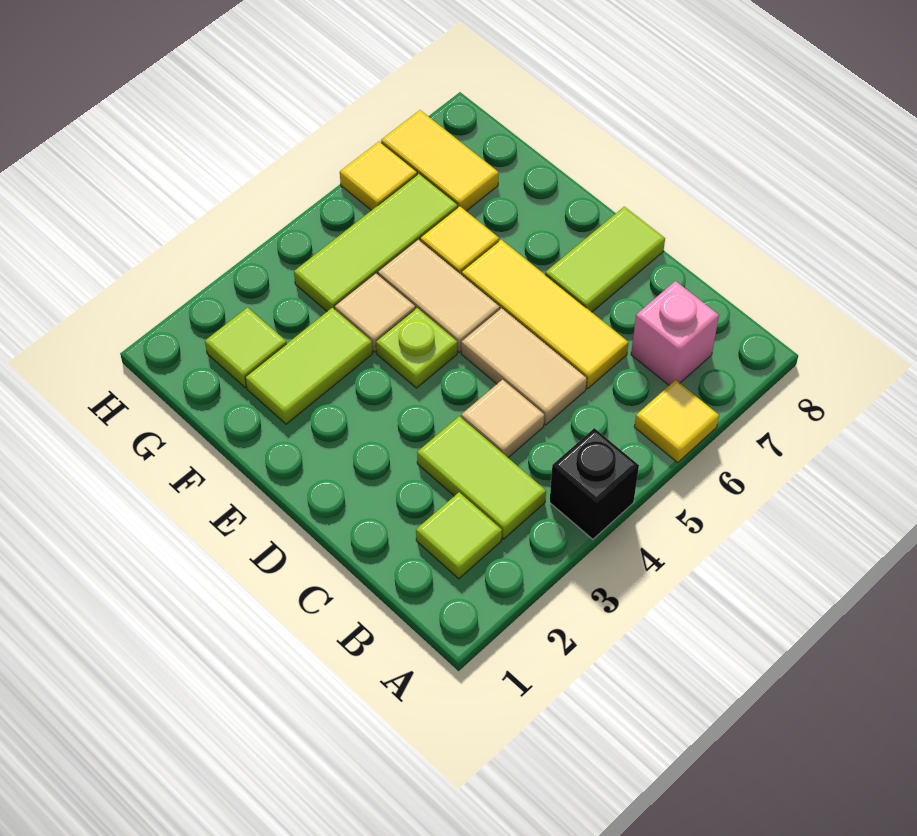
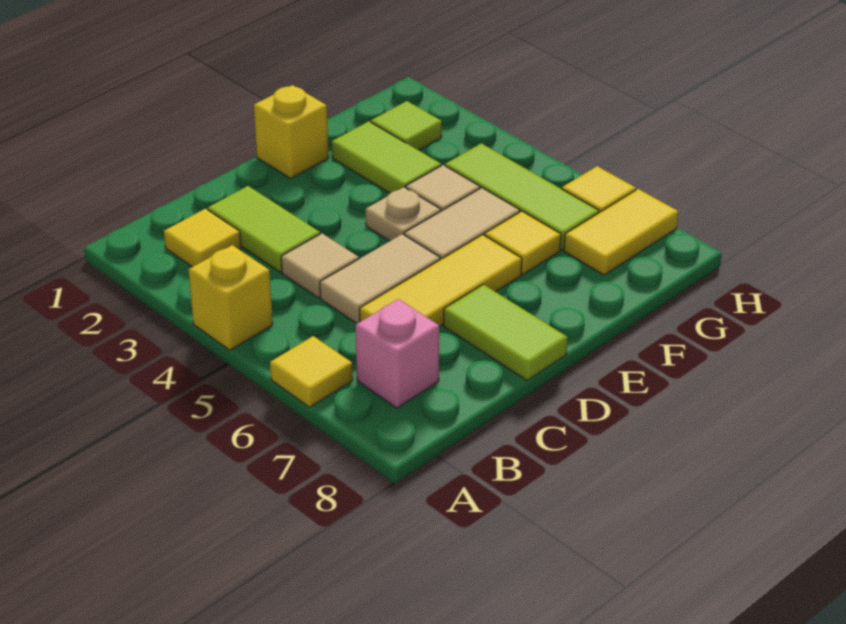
black 1x1 brick [550,428,639,539] -> yellow 1x1 brick [189,245,273,350]
lime 1x1 tile [416,492,502,579] -> yellow 1x1 tile [164,209,241,267]
lime 1x2 tile [417,416,546,539] -> lime 1x2 tile turned to [208,186,320,272]
none -> yellow 1x1 brick [254,85,329,179]
lime 1x1 plate [376,308,457,388] -> tan 1x1 plate [366,187,441,241]

